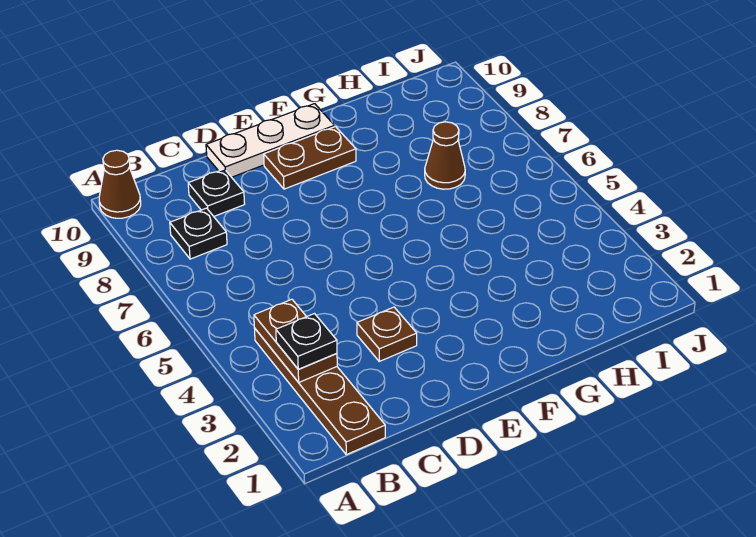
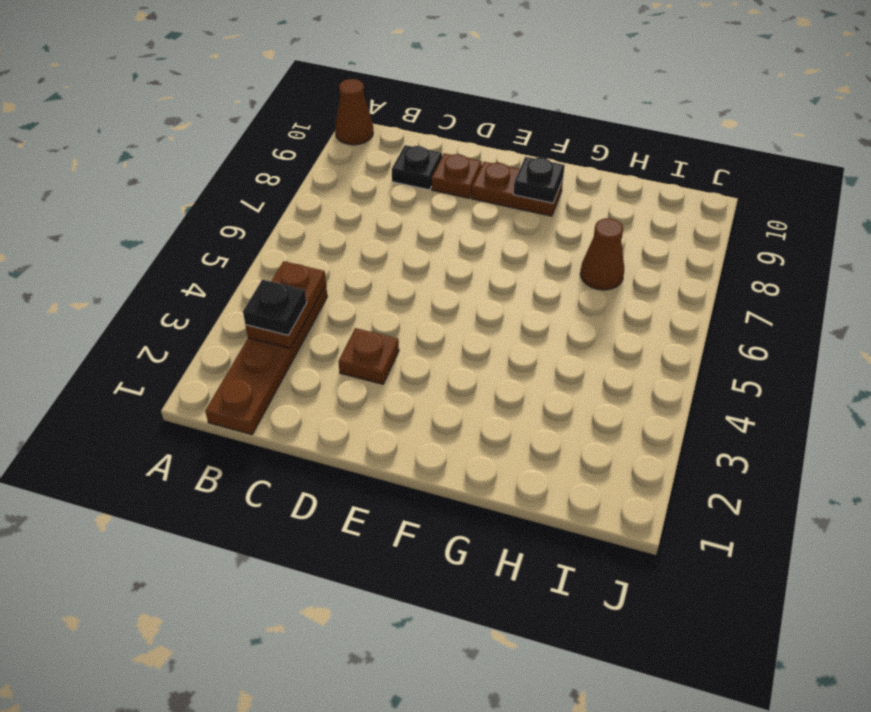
black 1x1 plate [170,208,227,259] -> black 1x1 plate moved to [513,157,565,203]
none -> brown 1x1 plate [432,153,482,198]
white 1x3 plate [206,104,335,177] -> none

